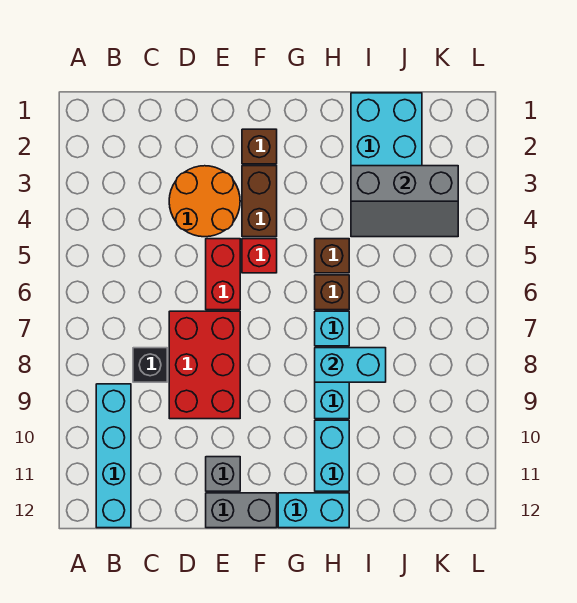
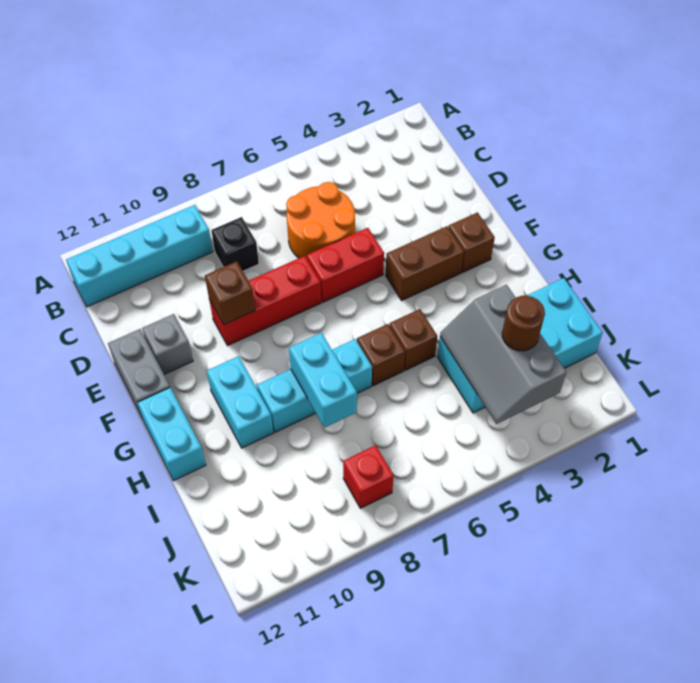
orange 2x2 round brick [169,166,240,237] -> orange 2x2 round brick moved to [286,182,355,258]
red 2x3 brick [169,311,240,419] -> red 1x3 brick [209,256,321,346]
none -> brown 1x1 brick [205,261,255,325]
red 1x1 brick [242,239,277,273] -> red 1x1 brick moved to [343,445,394,508]
cyan 1x2 brick [315,420,349,491] -> cyan 1x2 brick turned to [207,356,273,448]
none -> brown 1x1 round brick [502,296,545,351]

